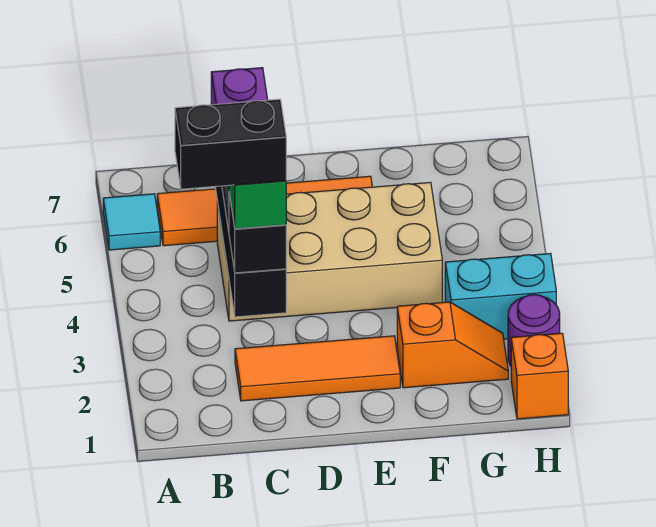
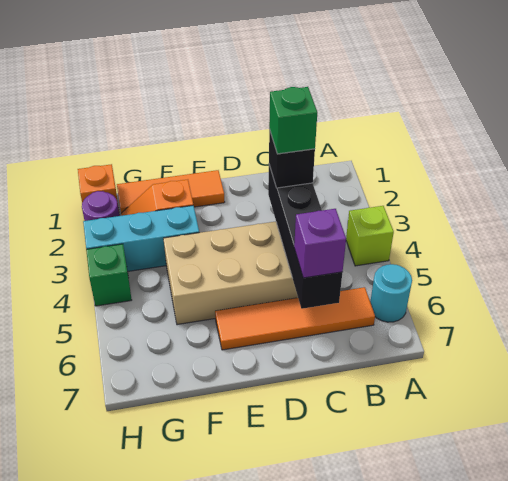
none -> lime 1x1 brick [346,206,394,266]
cyan 1x1 tile [103,194,160,250] -> cyan 1x1 round brick [370,264,412,322]
black 1x2 brick [175,99,286,189] -> none
orange 1x3 tile [235,336,400,401] -> orange 1x3 tile moved to [117,170,225,213]
cyan 1x2 brick [445,253,556,339] -> cyan 1x3 brick [83,205,199,271]
none -> green 1x1 brick [86,244,132,306]

